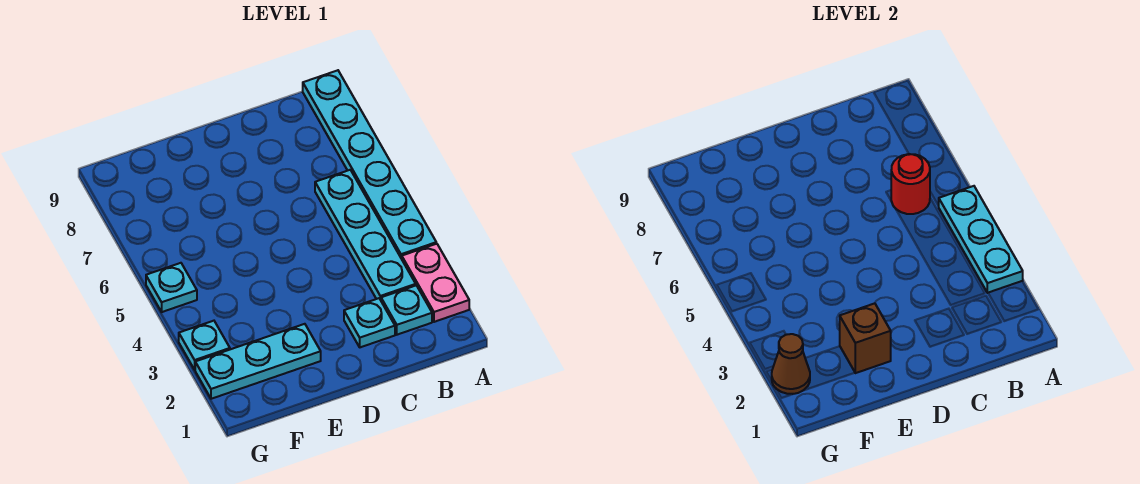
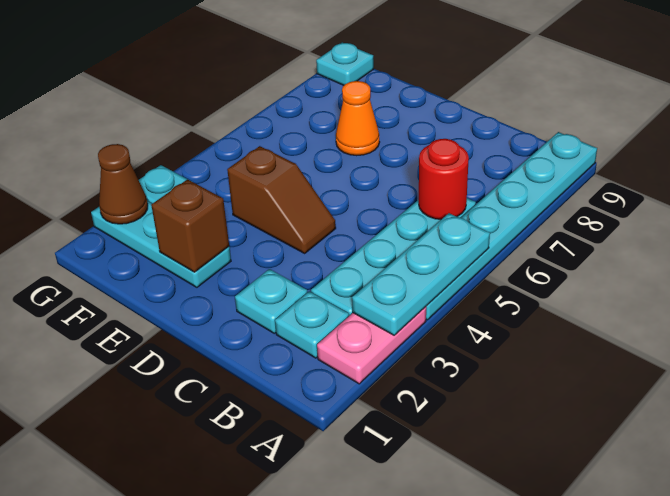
none -> brown 1x2 slope [227,146,336,253]
none -> orange 1x1 cone [336,81,380,156]
cyan 1x1 plate [146,263,197,312] -> cyan 1x1 plate moved to [316,42,374,85]

